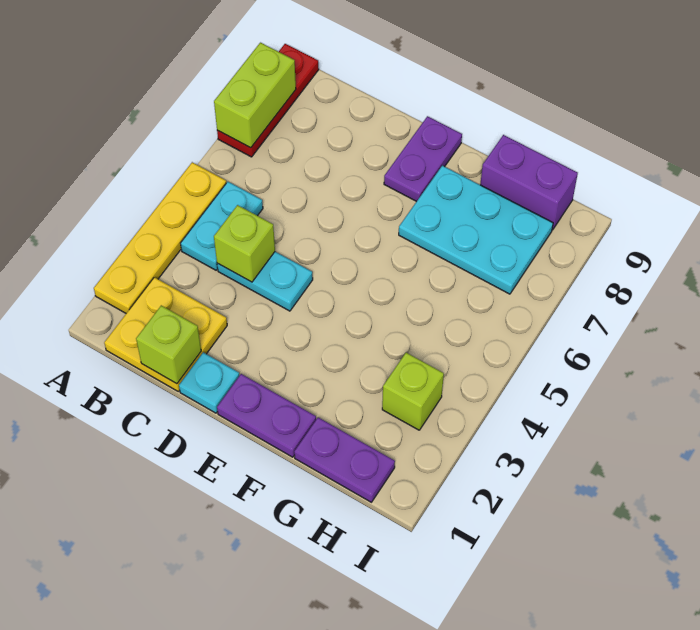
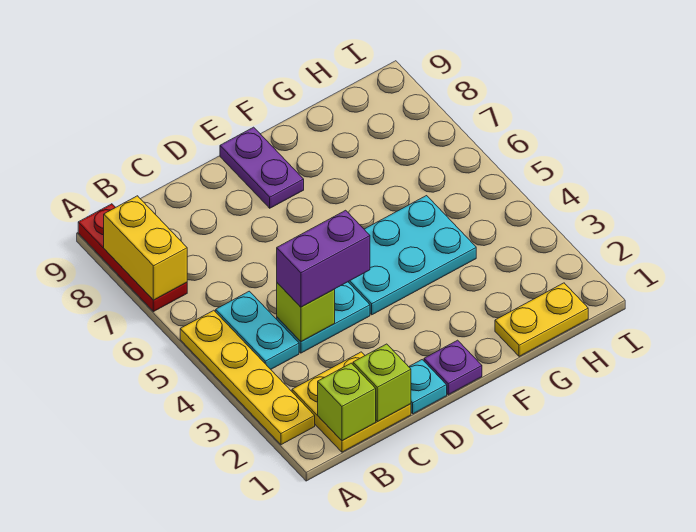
lime 1x2 brick [214,43,296,148] -> yellow 1x2 brick [104,196,187,300]
purple 1x2 plate [217,374,316,457] -> purple 1x1 plate [424,340,482,395]
cyan 2x3 plate [399,166,553,294] -> cyan 2x3 plate moved to [348,196,476,315]
purple 1x2 plate [294,417,395,502] -> yellow 1x2 plate [495,283,588,356]
purple 1x2 brick [480,135,578,230] -> purple 1x2 brick moved to [277,210,370,307]
lime 1x1 brick [382,353,444,430] -> lime 1x1 brick moved to [318,363,376,441]

